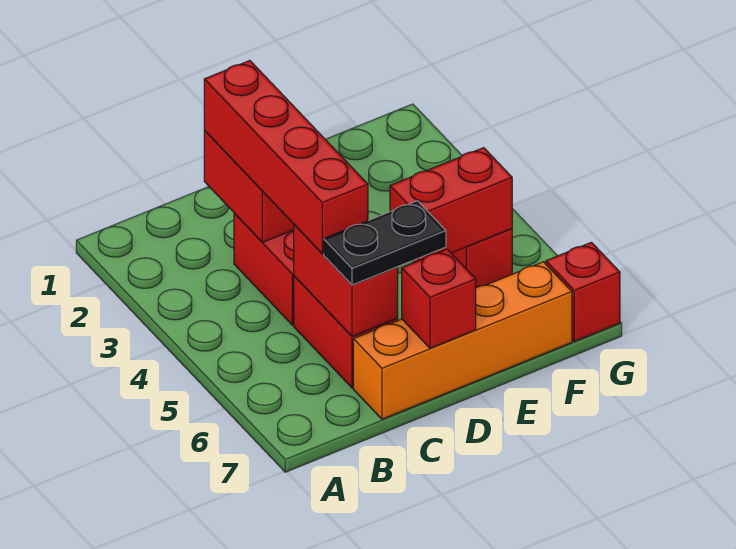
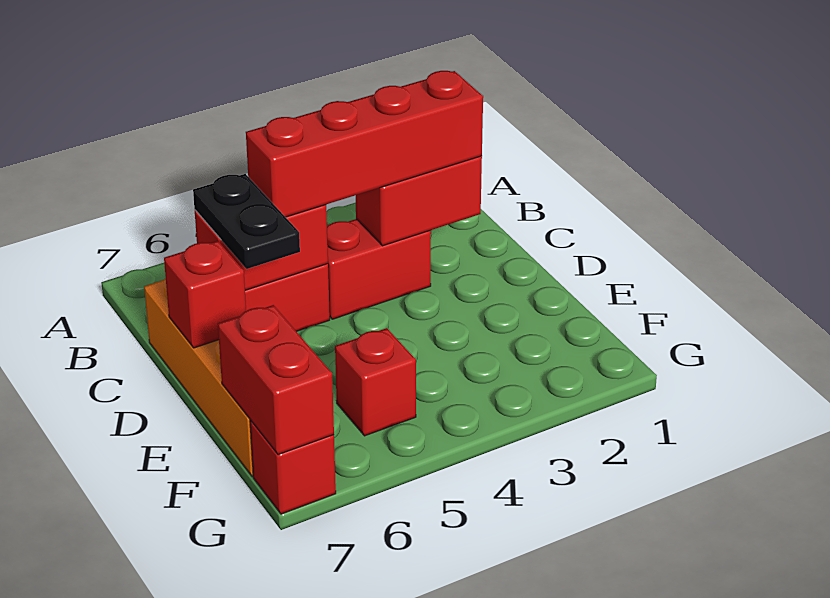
red 1x2 brick [390,148,512,262] -> red 1x2 brick moved to [218,305,334,455]

